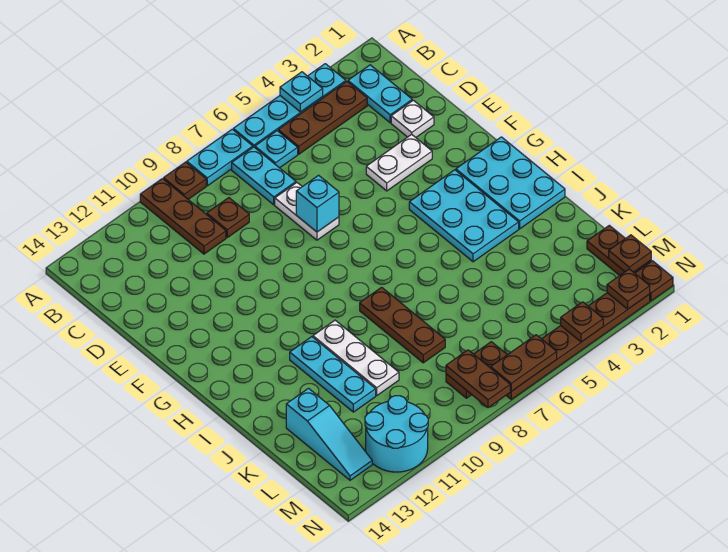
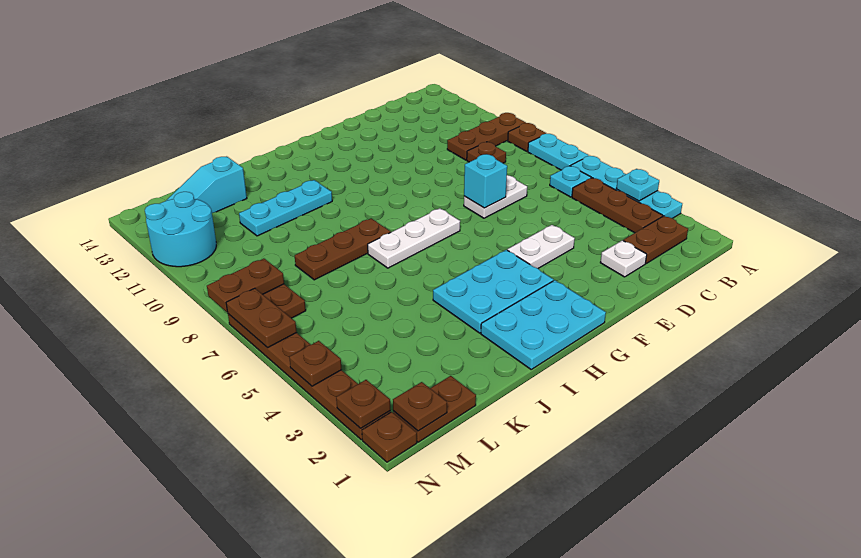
cyan 1x2 plate [348,65,412,123] -> brown 1x2 plate [623,216,688,263]
cyan 1x2 plate [232,147,296,205] -> none
white 1x2 plate [366,134,432,191] -> white 1x2 plate turned to [507,225,575,268]
white 1x3 plate [313,320,399,395] -> white 1x3 plate moved to [368,208,460,268]

